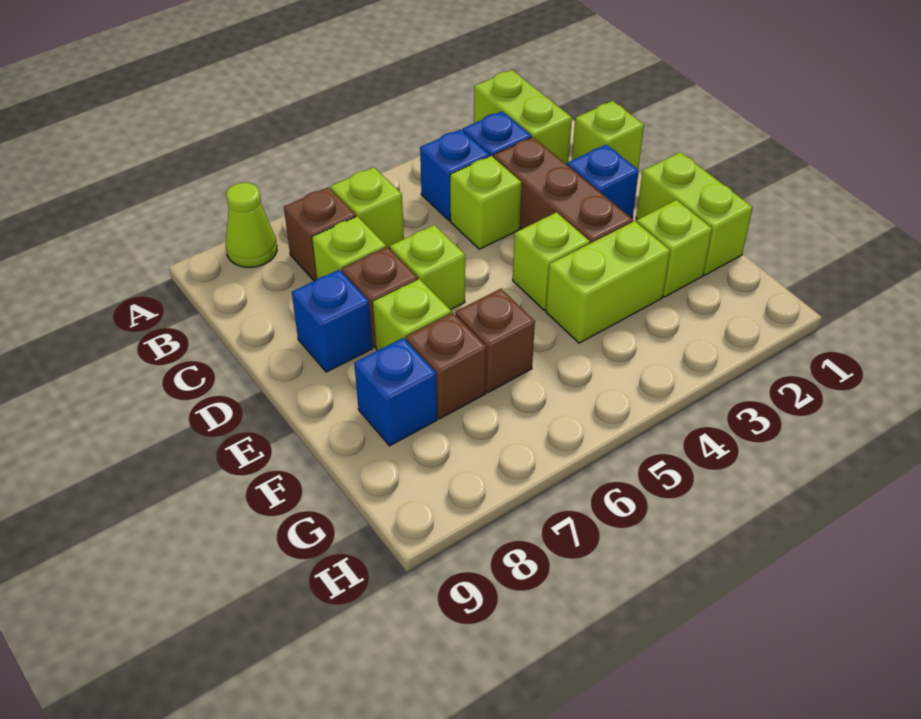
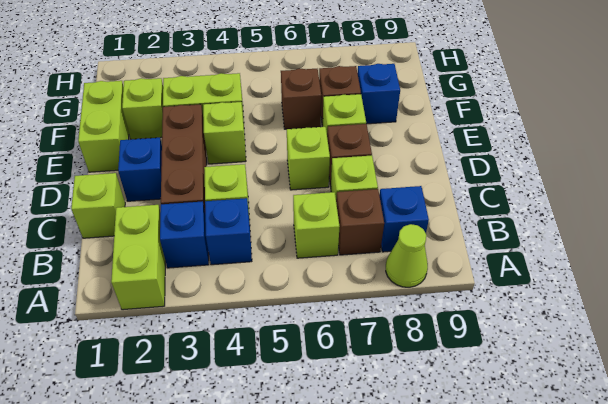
blue 1x1 brick [292,270,372,372] -> blue 1x1 brick moved to [379,186,429,252]

